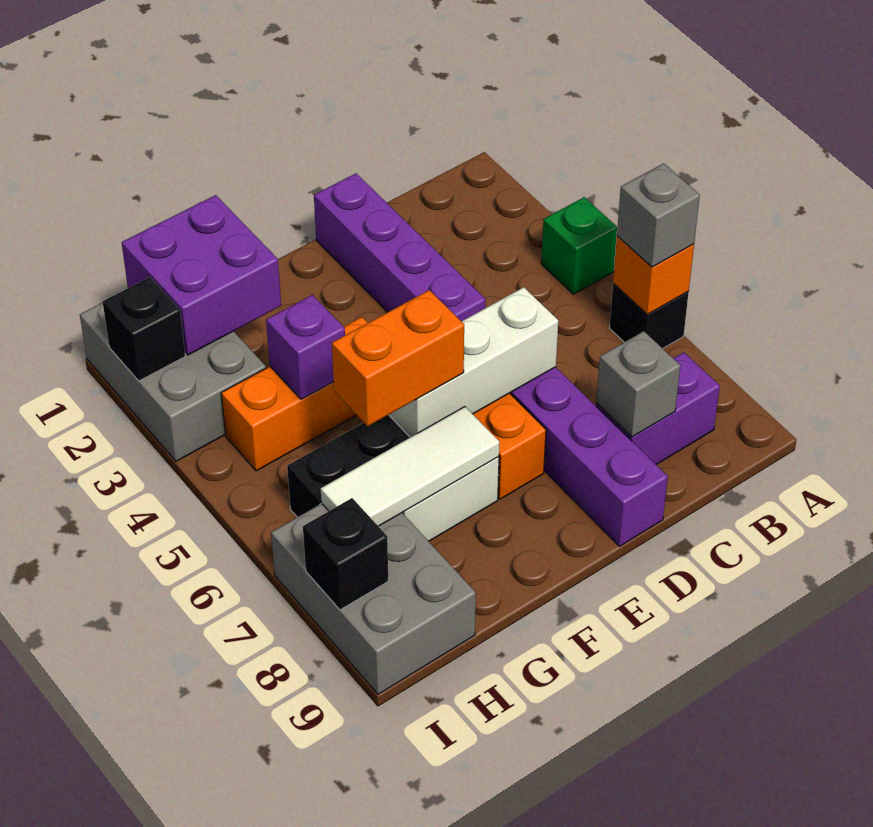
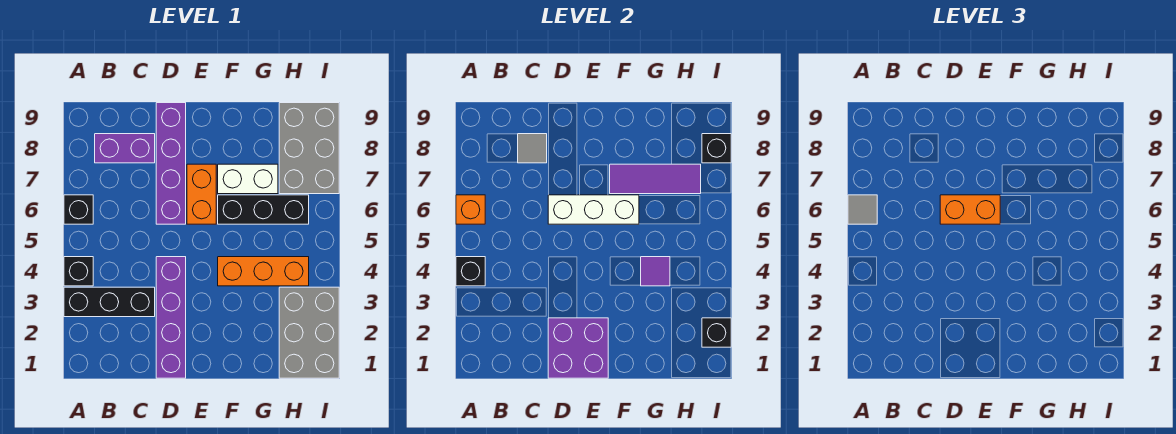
none -> black 1x3 brick [64,287,155,317]
green 1x1 brick [541,197,617,294] -> black 1x1 brick [64,257,93,286]
none -> black 1x1 brick [456,257,485,286]
grey 1x1 brick [617,163,700,267] -> grey 1x1 tile [848,195,877,224]
grey 1x1 brick [596,331,680,437] -> grey 1x1 tile [518,134,547,163]
orange 1x2 brick [332,290,464,426] -> orange 1x2 brick moved to [940,195,1000,224]
white 1x3 tile [321,407,499,526] -> purple 1x3 tile [610,164,701,194]
purple 2x2 brick [122,195,281,355] -> purple 2x2 brick moved to [548,318,608,378]
purple 1x1 brick [266,295,345,399] -> purple 1x1 tile [641,257,670,286]

